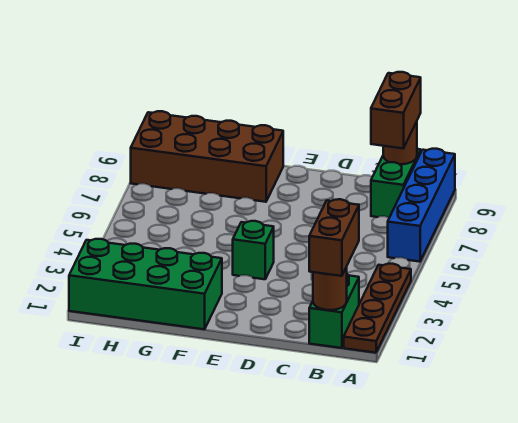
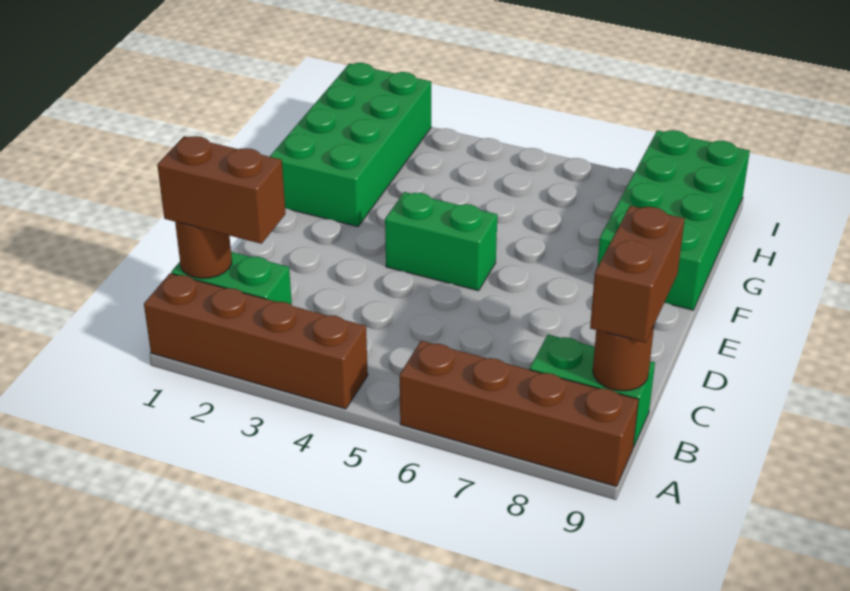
brown 1x4 plate [344,264,411,353] -> brown 1x4 brick [144,273,368,409]
blue 1x4 brick [388,149,455,262] -> brown 1x4 brick [400,341,639,487]
brown 1x2 brick [371,72,421,148] -> brown 1x2 brick turned to [590,206,685,343]
green 1x1 brick [233,221,274,279] -> green 1x2 brick [385,192,497,291]
brown 2x4 brick [131,111,283,202] -> green 2x4 brick [597,130,750,310]

